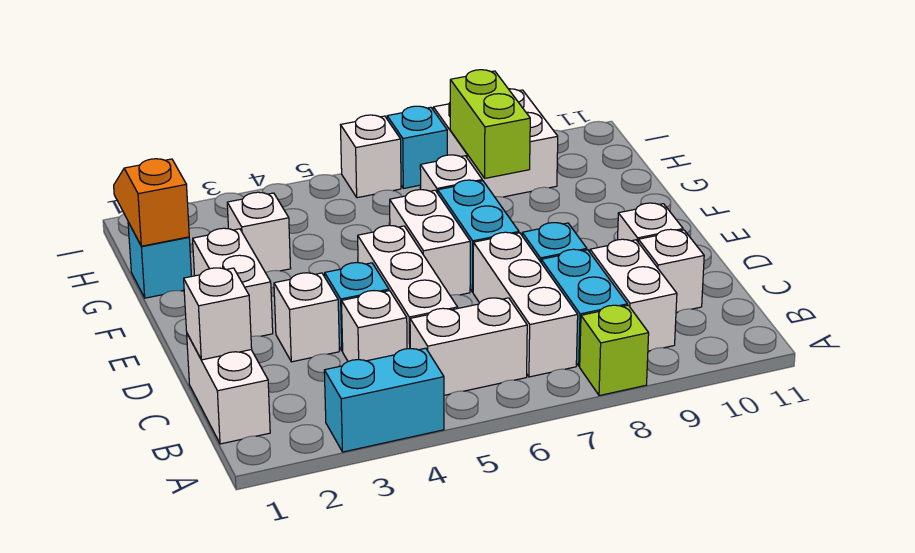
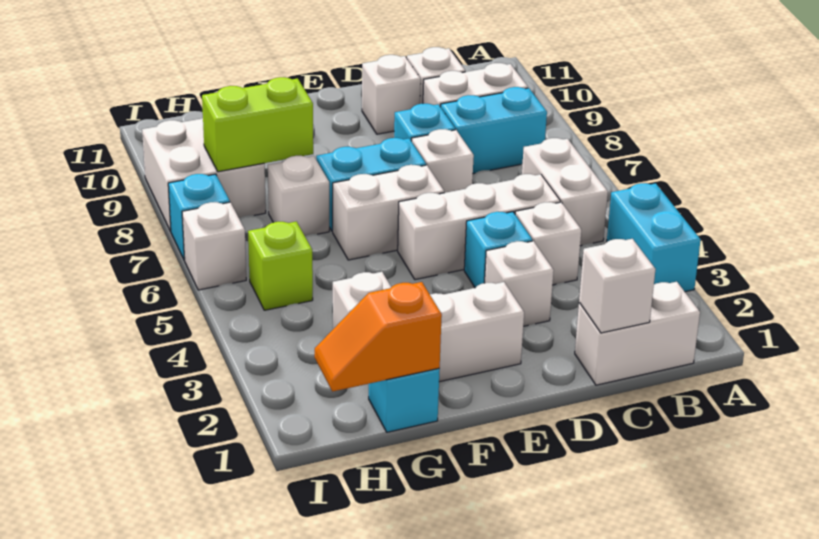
lime 1x1 brick [580,305,649,396] -> lime 1x1 brick moved to [248,222,313,310]
white 1x3 brick [473,232,578,377] -> white 1x1 brick [412,129,474,193]

